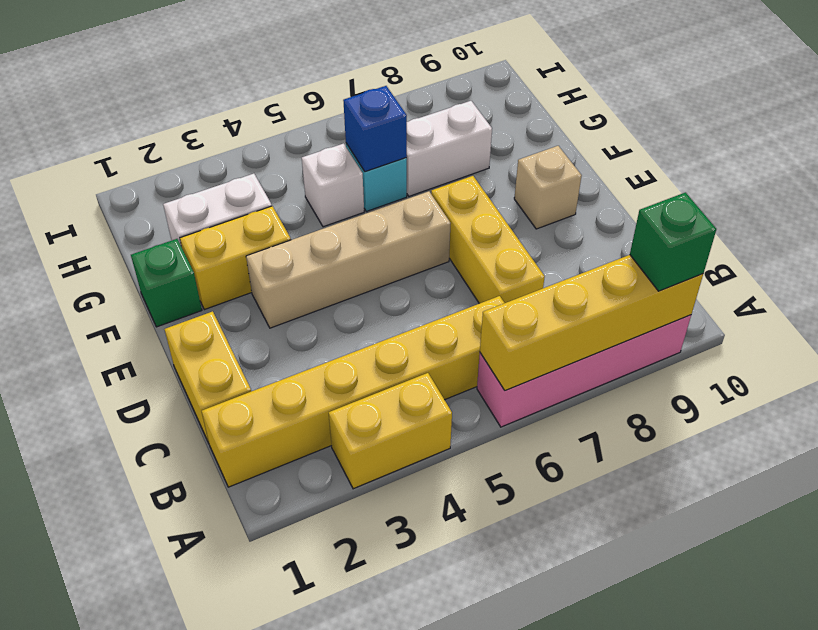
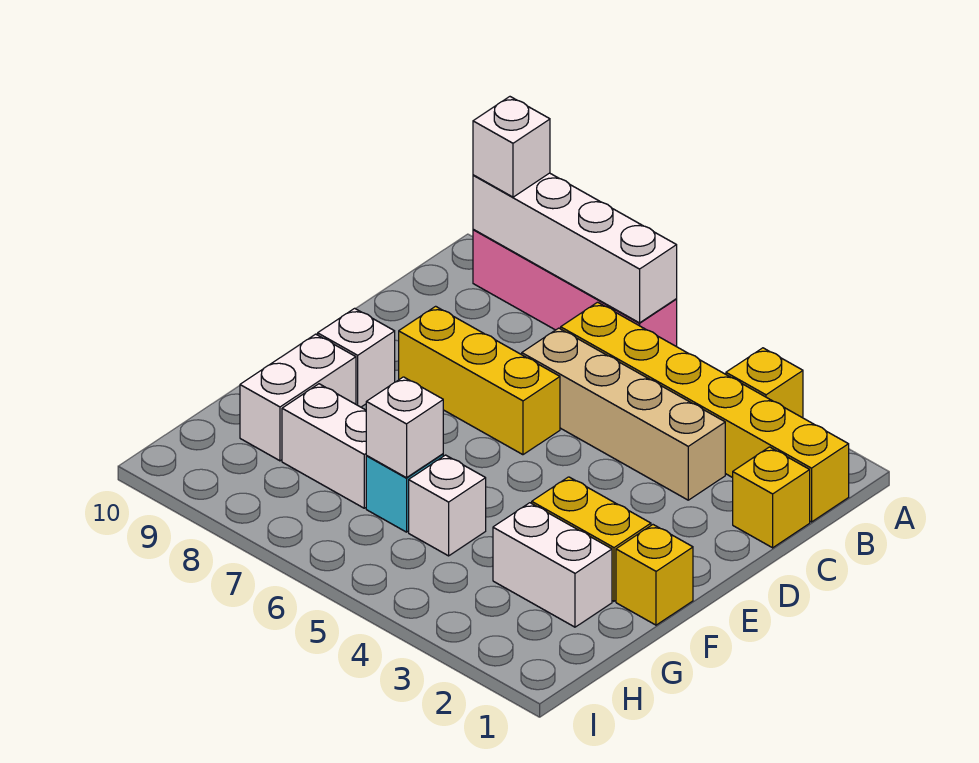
yellow 1x2 brick [329,373,452,489] -> yellow 1x1 brick [726,348,803,418]
yellow 1x4 brick [480,255,703,390] -> white 1x4 brick [473,173,677,323]
green 1x1 brick [630,192,716,291] -> white 1x1 brick [473,97,550,197]
yellow 1x2 brick [164,311,251,443] -> yellow 1x1 brick [733,447,810,548]
yellow 1x3 brick [431,176,545,304] -> yellow 1x3 brick turned to [399,306,560,455]
tan 1x4 brick [246,191,451,328] -> tan 1x4 brick moved to [522,328,725,500]
tan 1x1 brick [514,146,582,229] -> white 1x1 brick [318,308,395,407]
green 1x1 brick [131,239,202,327] -> yellow 1x1 brick [616,525,693,625]
none -> white 1x2 brick [240,334,356,461]
blue 1x1 brick [343,86,407,172] -> white 1x1 brick [366,377,443,478]

